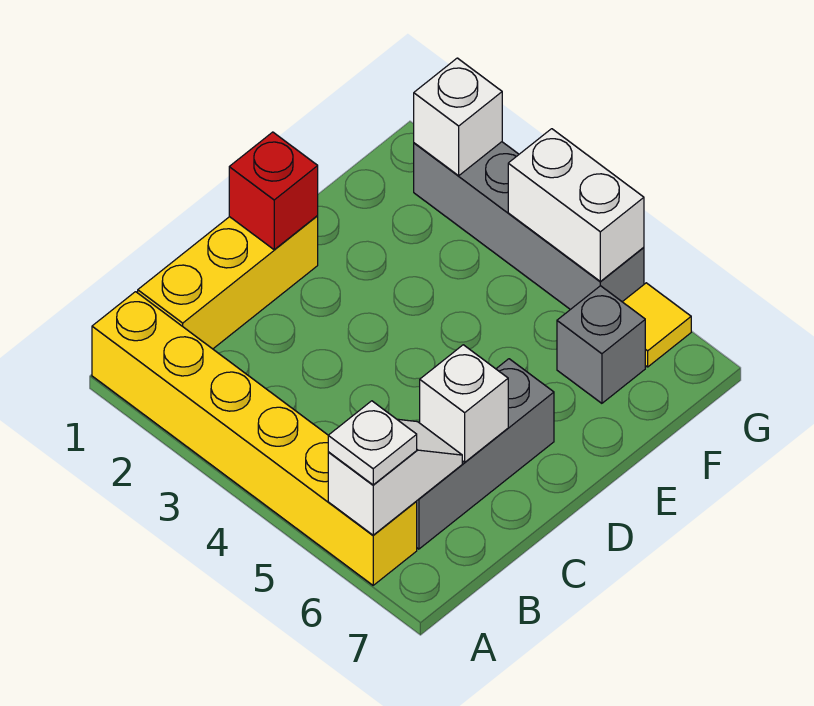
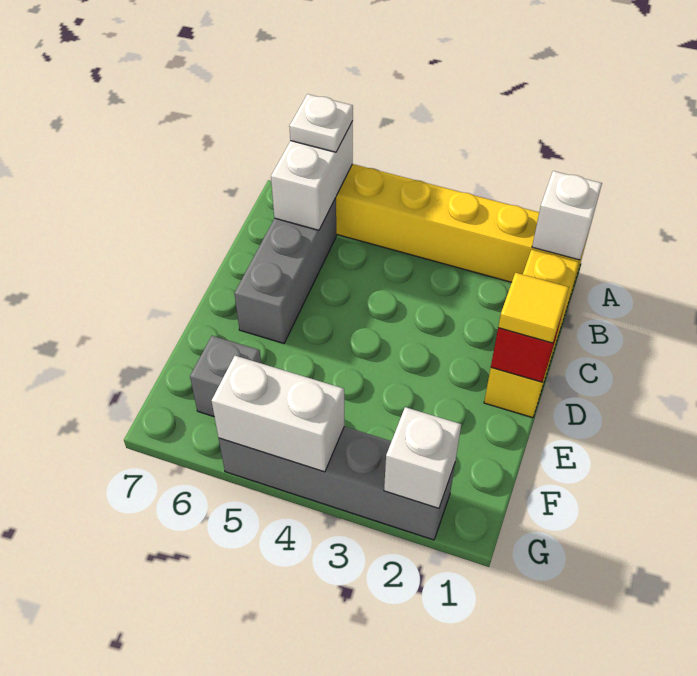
white 1x2 slope [328,419,462,535] -> white 1x2 brick [271,122,353,230]
white 1x1 brick [420,345,508,462] -> white 1x1 brick moved to [532,171,602,260]
yellow 1x1 tile [623,283,691,367] -> yellow 1x1 tile moved to [498,273,569,343]

